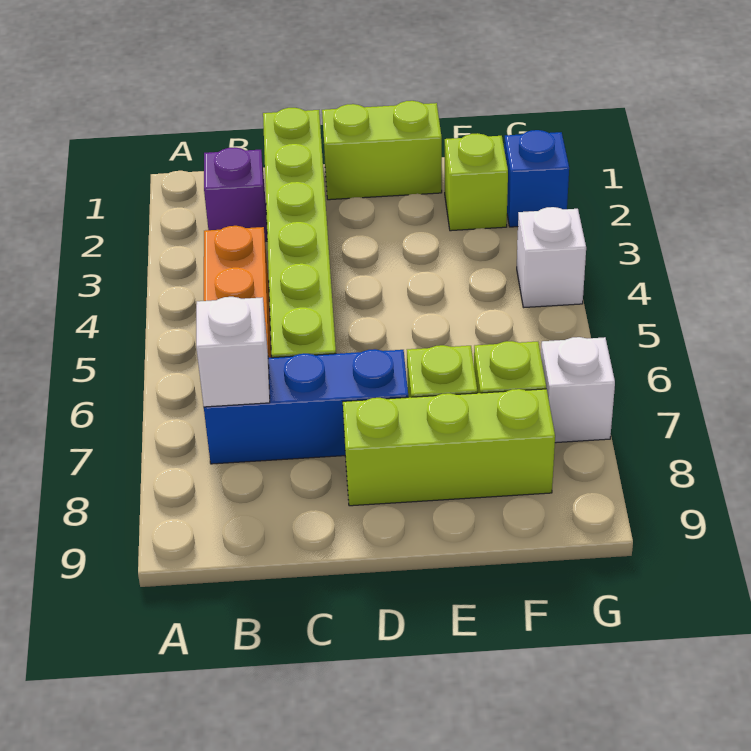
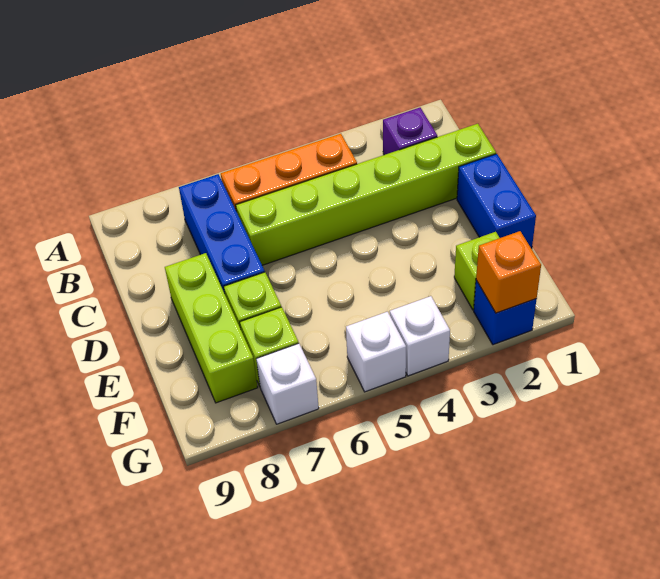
white 1x1 brick [196,297,270,407] -> white 1x1 brick moved to [346,312,406,392]
lime 1x2 brick [322,101,442,200] -> blue 1x2 brick [457,154,536,248]
none -> orange 1x1 brick [476,231,541,313]

